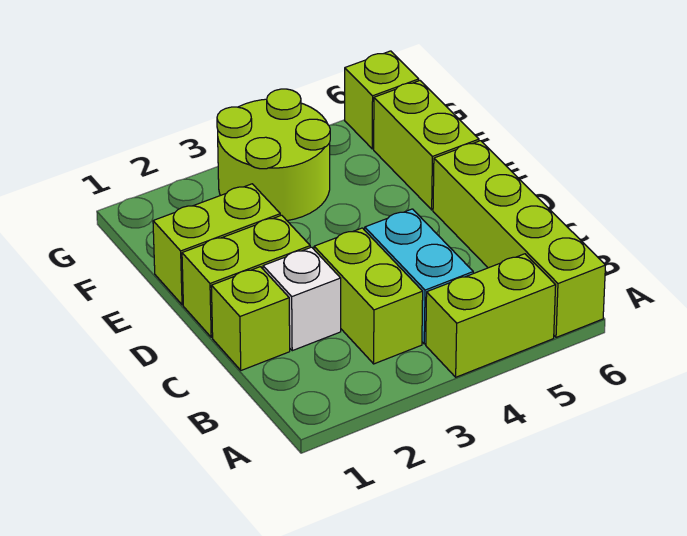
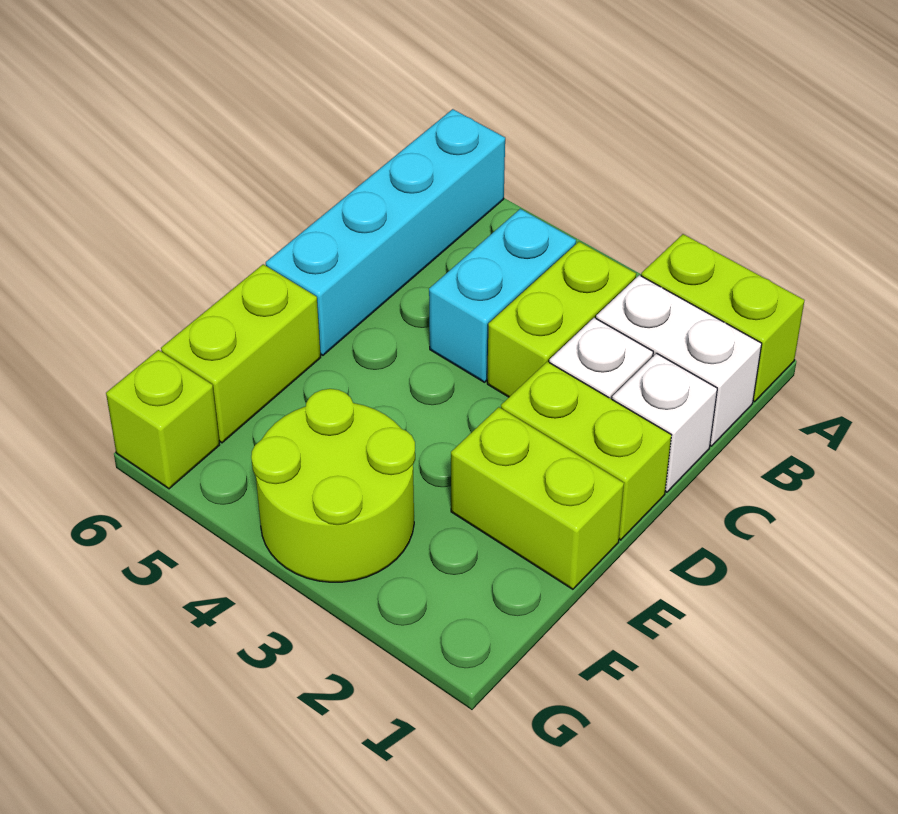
lime 1x2 brick [426,254,556,377] -> lime 1x2 brick moved to [641,234,805,402]
lime 1x4 brick [433,141,606,337] -> cyan 1x4 brick [266,109,505,355]
none -> white 1x2 brick [596,275,762,446]
lime 1x1 brick [211,267,290,370] -> white 1x1 brick [612,353,717,492]

